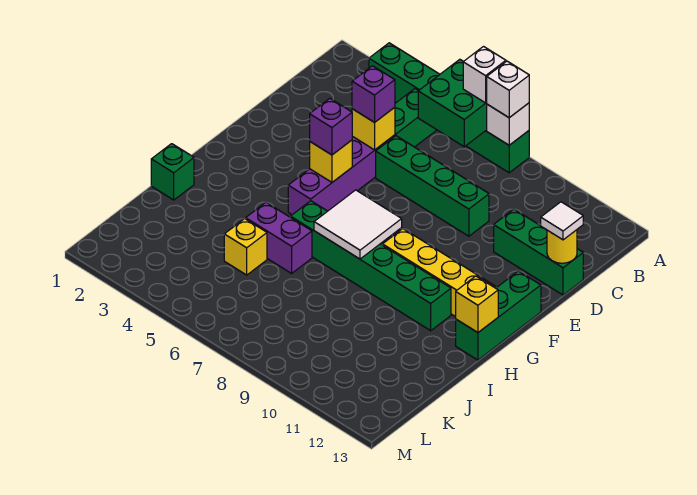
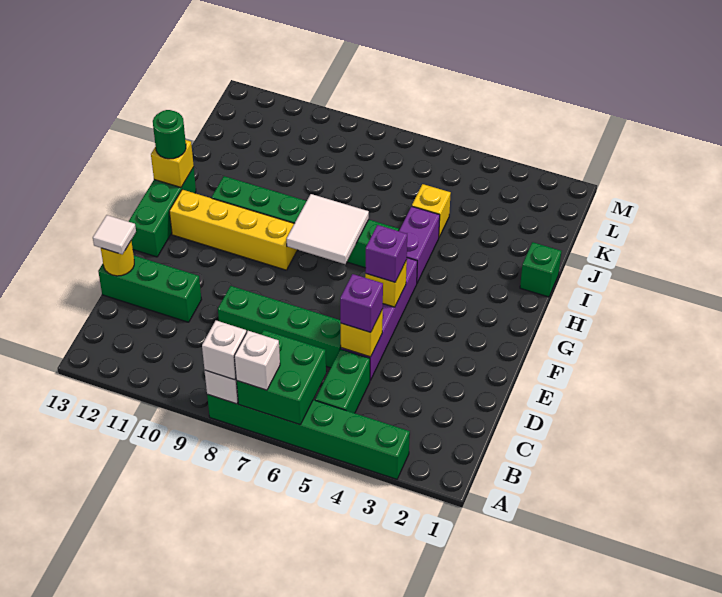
none -> green 1x1 round brick [153,110,186,159]
purple 1x2 brick [246,202,312,273] -> purple 1x2 brick turned to [399,206,440,283]

